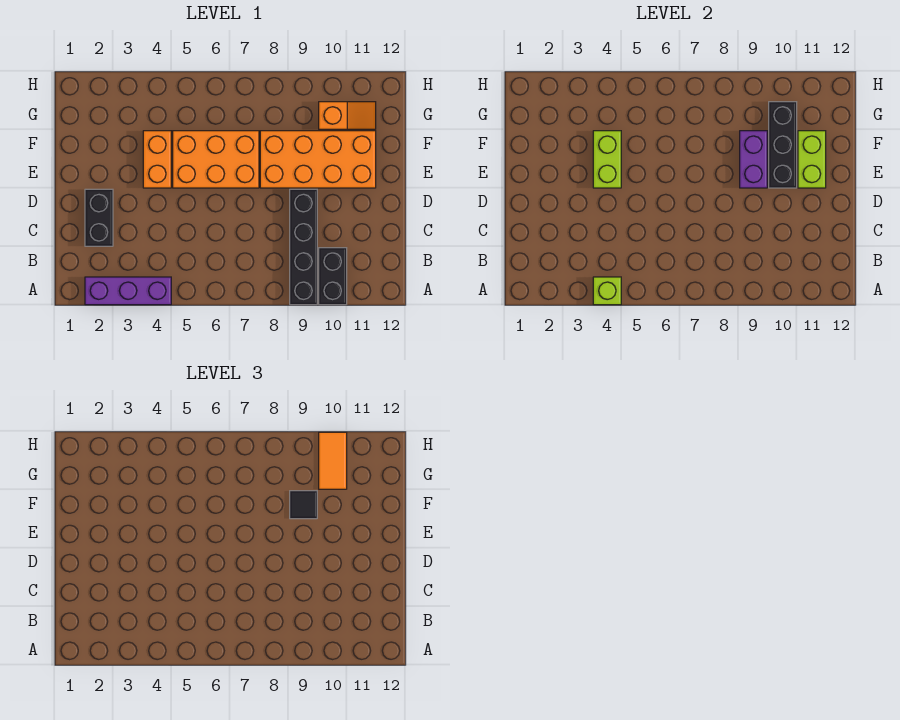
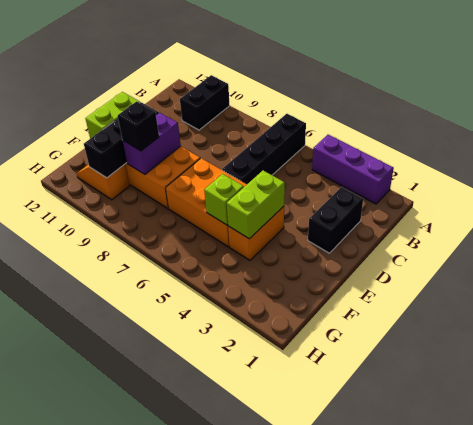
lime 1x1 brick [593,277,621,305] -> lime 1x1 brick moved to [204,174,244,225]
black 1x4 brick [290,189,317,305] -> black 1x4 brick moved to [222,114,306,184]
black 1x1 tile [290,491,317,519] -> black 1x1 brick [118,102,159,151]
orange 1x2 tile [319,432,347,489] -> none

